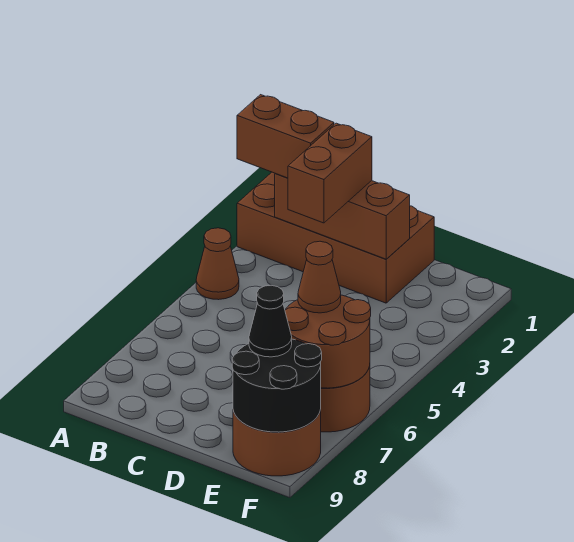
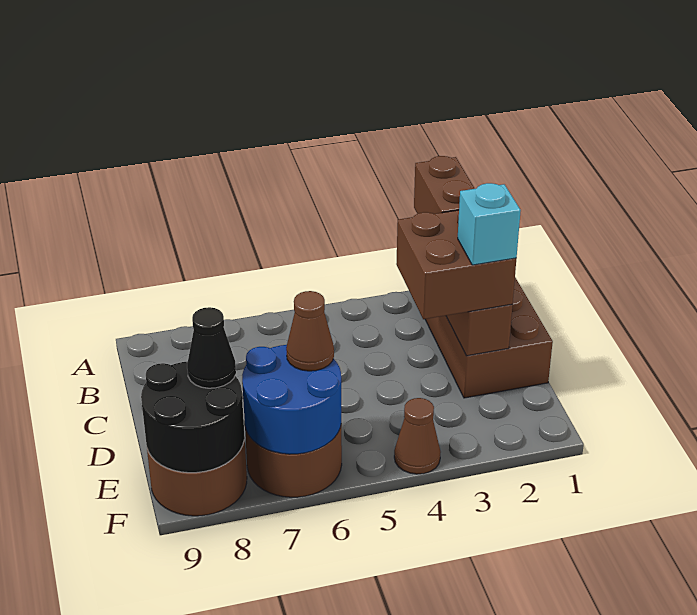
brown 1x1 cone [196,228,239,300] -> brown 1x1 cone moved to [394,398,440,474]
brown 1x2 brick [288,123,372,223] -> brown 2x2 brick [396,210,516,319]
none -> cyan 1x1 brick [458,183,521,265]
brown 2x2 round brick [285,295,371,388] -> blue 2x2 round brick [242,345,341,454]

